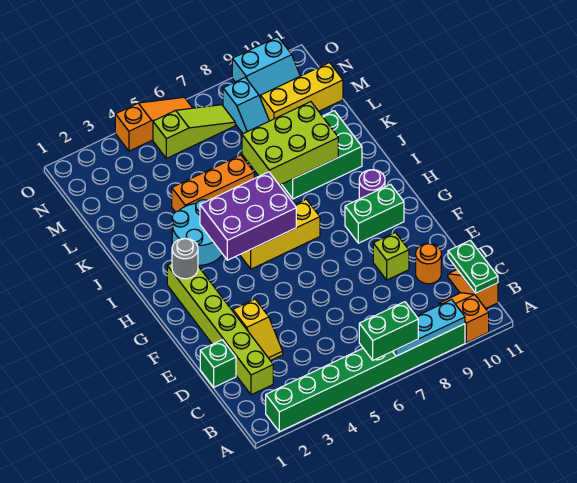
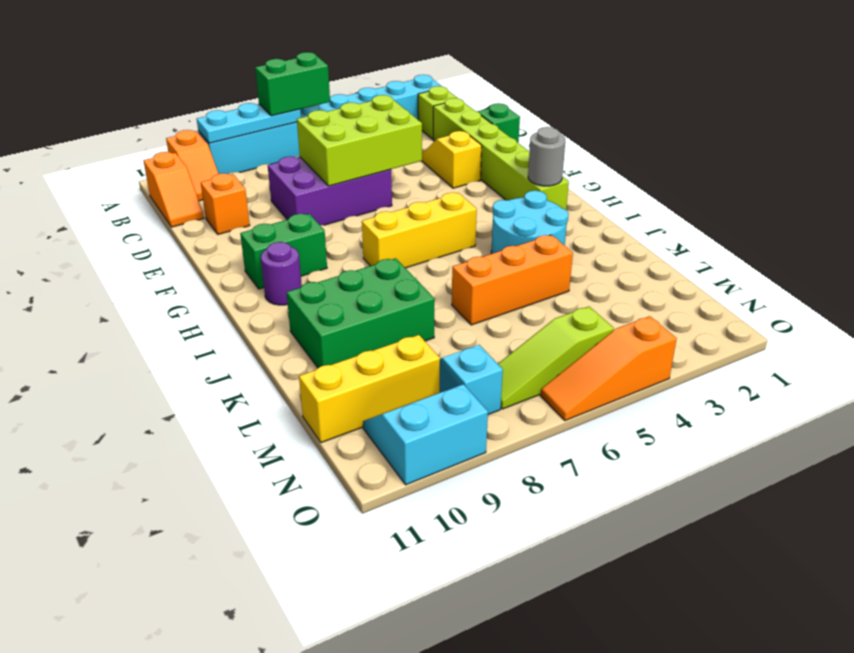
green 1x8 brick [266,324,465,432] -> cyan 1x8 brick [198,75,441,174]
green 1x2 plate [448,241,498,293] -> none
orange 1x1 round brick [416,243,441,284] -> orange 1x1 brick [201,173,250,234]
lime 1x1 brick [373,232,409,280] -> lime 1x1 brick moved to [418,86,457,139]
purple 2x3 brick [200,172,296,260] -> purple 2x3 brick moved to [268,157,392,225]
lime 2x3 brick [242,102,338,185] -> lime 2x3 brick moved to [297,95,422,186]

